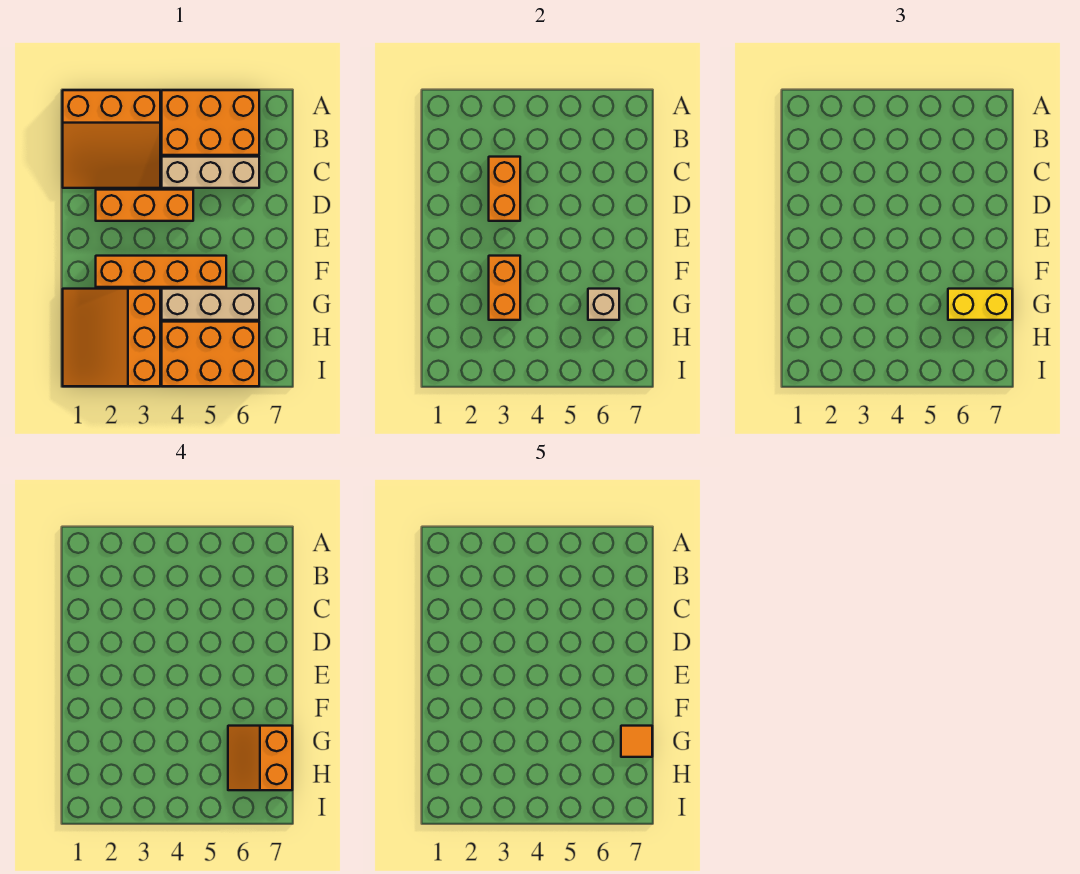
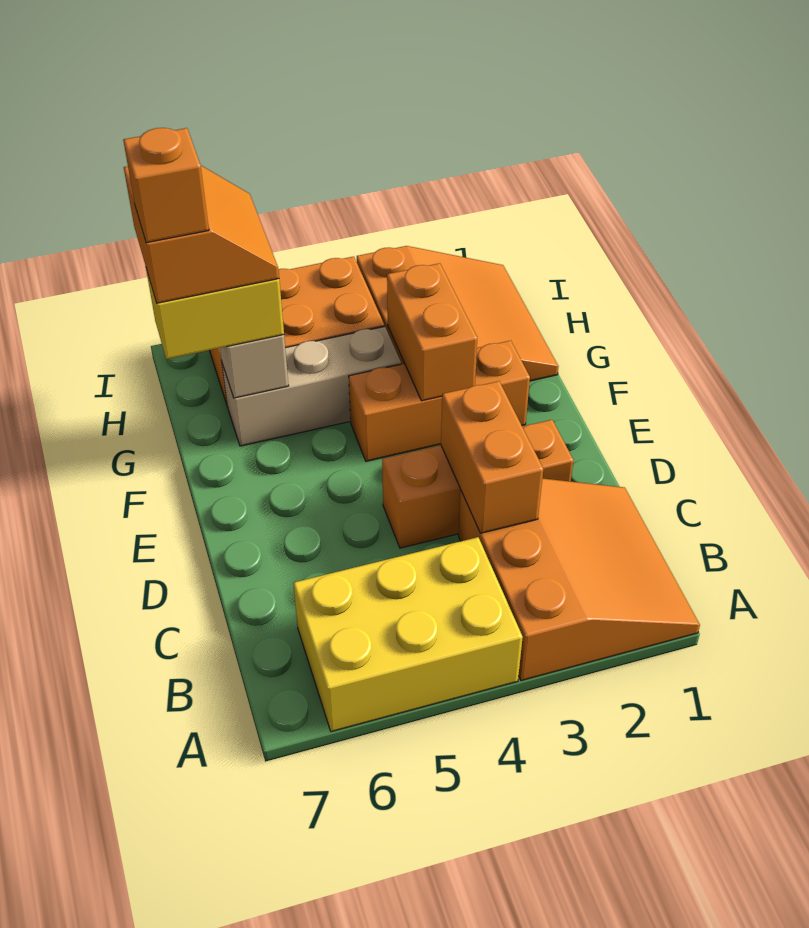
orange 3x3 slope [63,90,160,188] -> orange 3x3 slope turned to [458,478,700,681]
orange 2x3 brick [162,90,259,155] -> yellow 2x3 brick [293,537,523,732]
tan 1x3 brick [162,157,259,188] -> none
orange 1x4 brick [96,256,226,287] -> orange 1x3 brick [349,341,530,461]
orange 1x1 tile [621,726,652,757] -> orange 1x1 brick [123,128,209,243]

